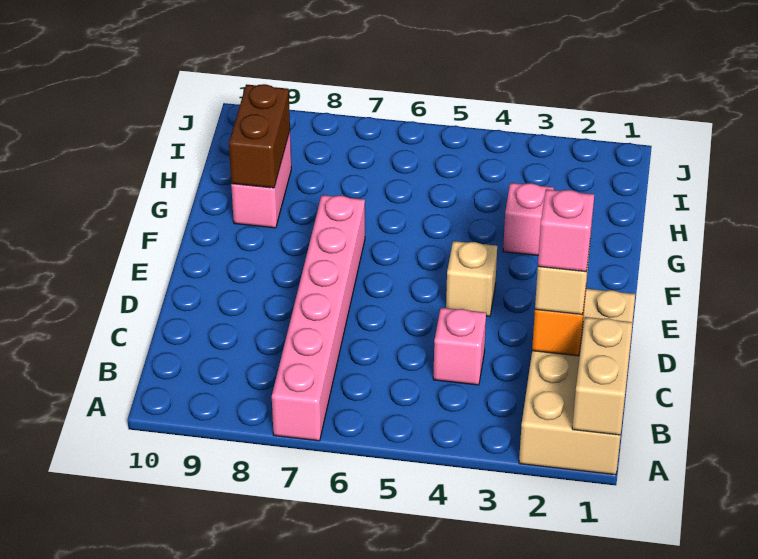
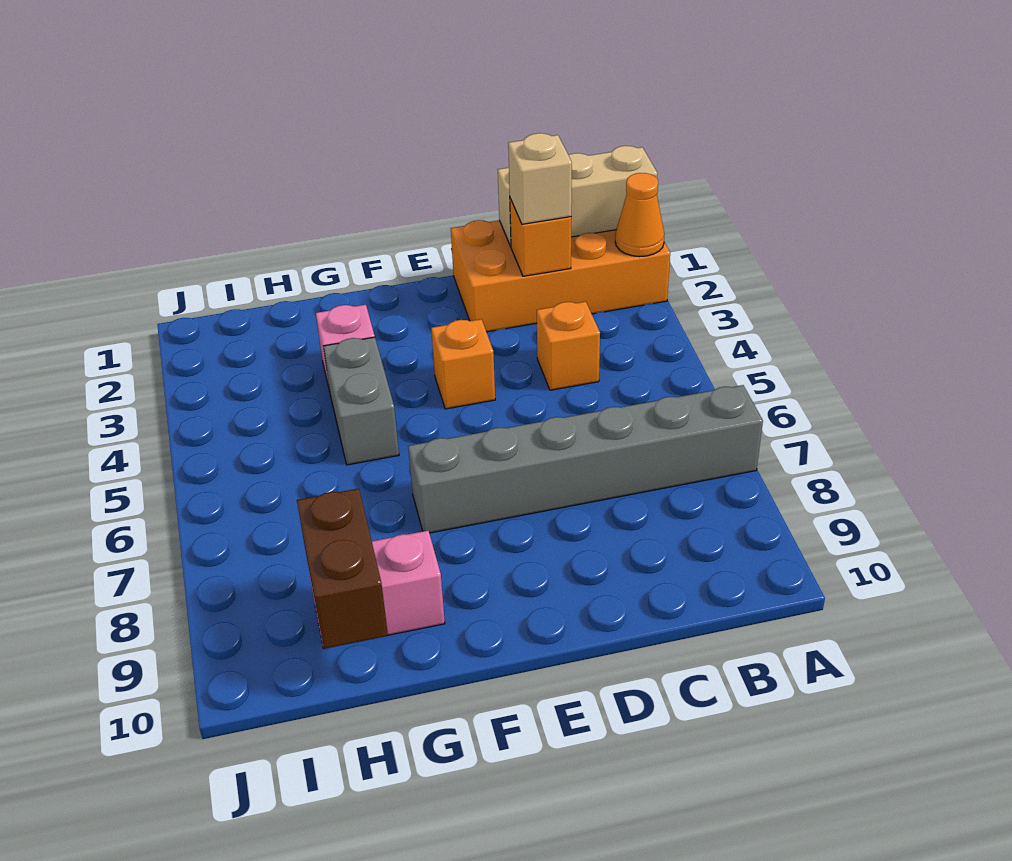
tan 2x4 brick [519,289,635,475] -> orange 2x4 brick [451,220,670,332]
tan 1x2 brick [572,317,633,435] -> tan 1x3 brick [498,146,657,246]
none -> orange 1x1 cone [615,173,664,257]
pink 1x6 brick [272,195,365,441] -> grey 1x6 brick [408,385,763,533]
pink 1x1 brick [538,189,594,272] -> none
pink 1x1 brick [433,308,486,385] -> orange 1x1 brick [537,302,600,390]
tan 1x1 brick [446,241,497,316] -> orange 1x1 brick [431,319,495,409]
none -> grey 1x2 brick [323,337,399,465]
brown 1x2 brick [229,84,290,188] -> brown 1x2 brick turned to [297,488,388,649]

